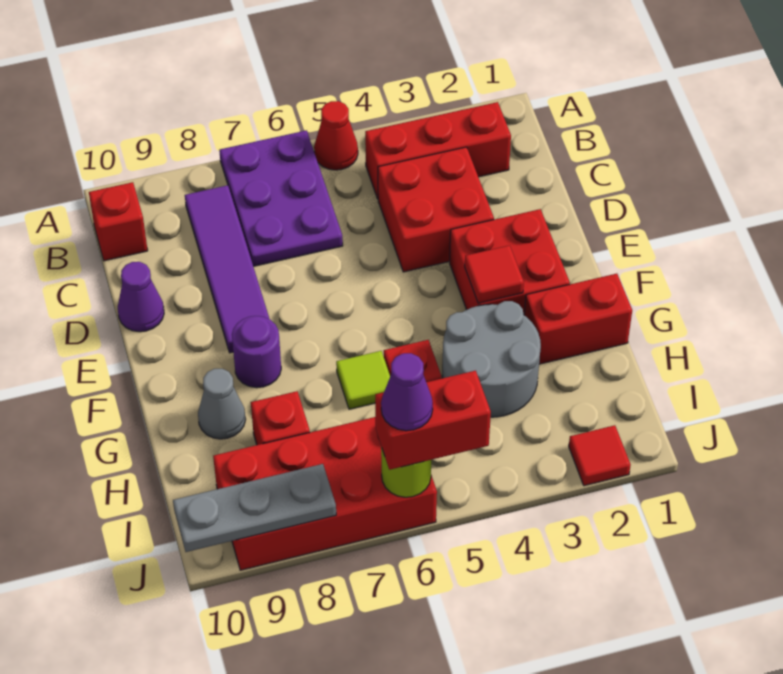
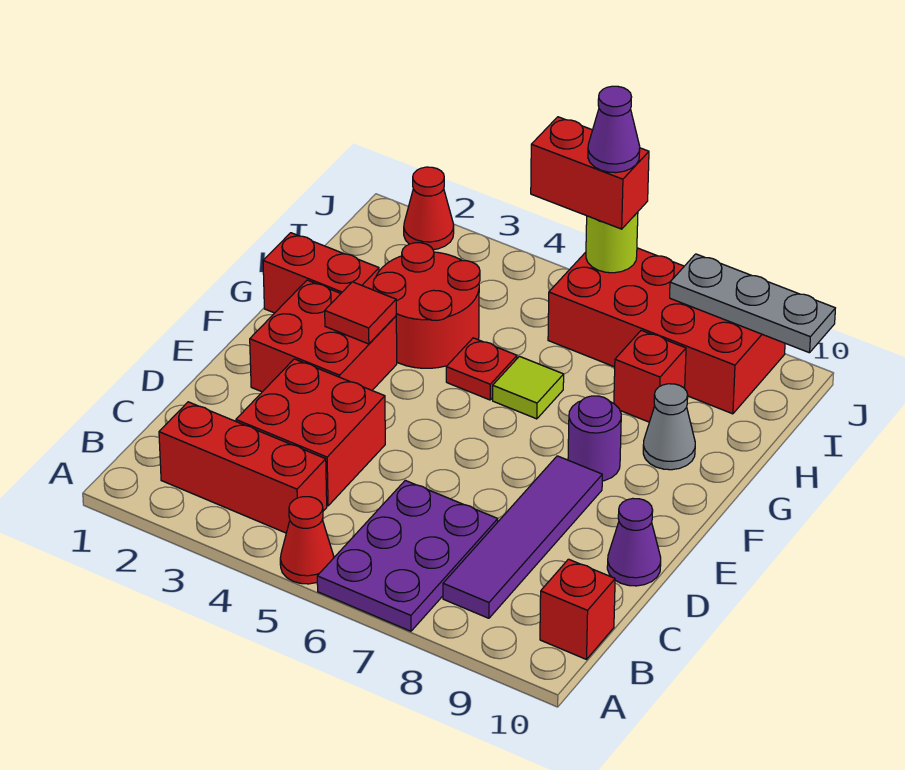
grey 2x2 round brick [442,301,541,417] -> red 2x2 round brick [373,243,480,368]
red 1x1 tile [569,425,631,486] -> red 1x1 cone [404,167,454,250]

